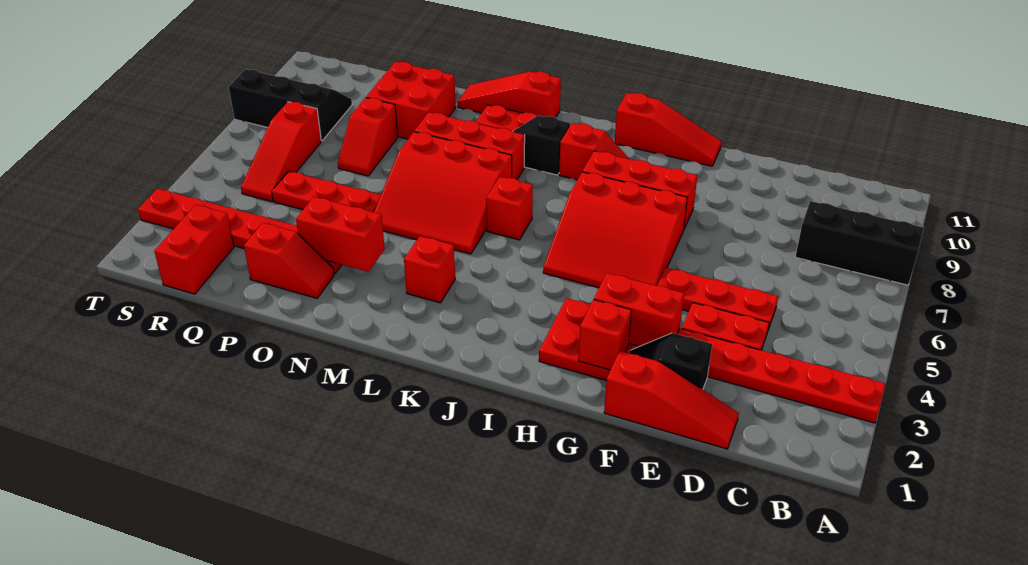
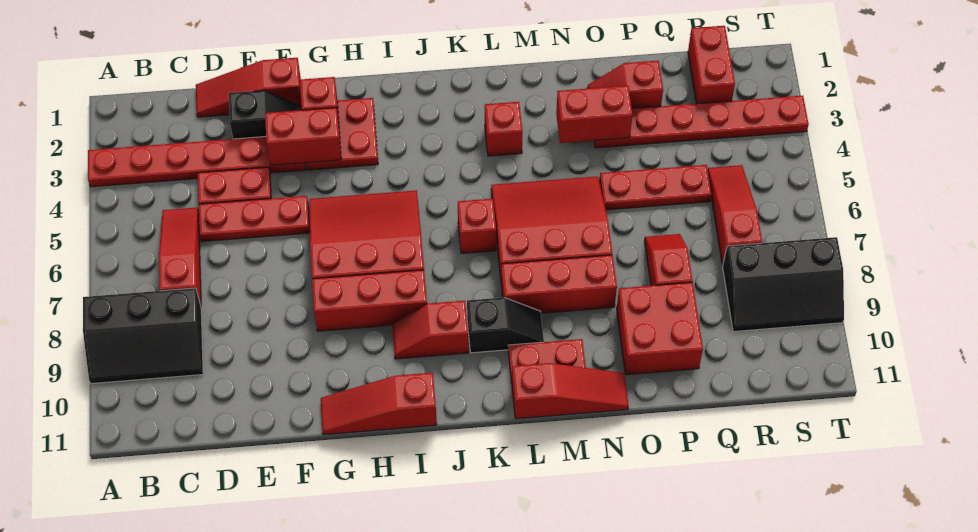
none -> red 1x3 slope [159,208,201,305]

